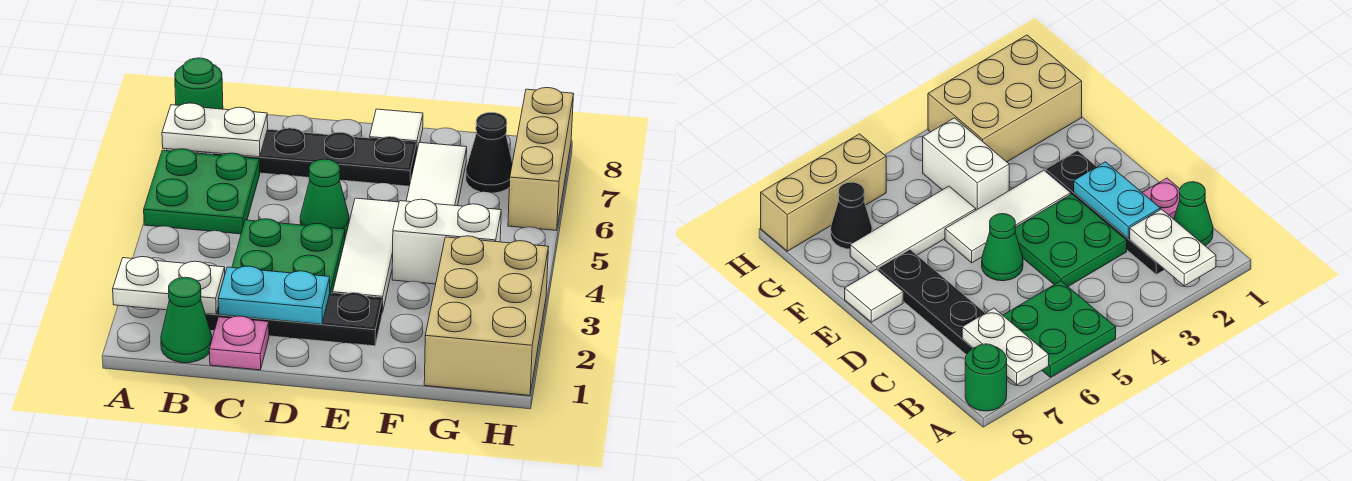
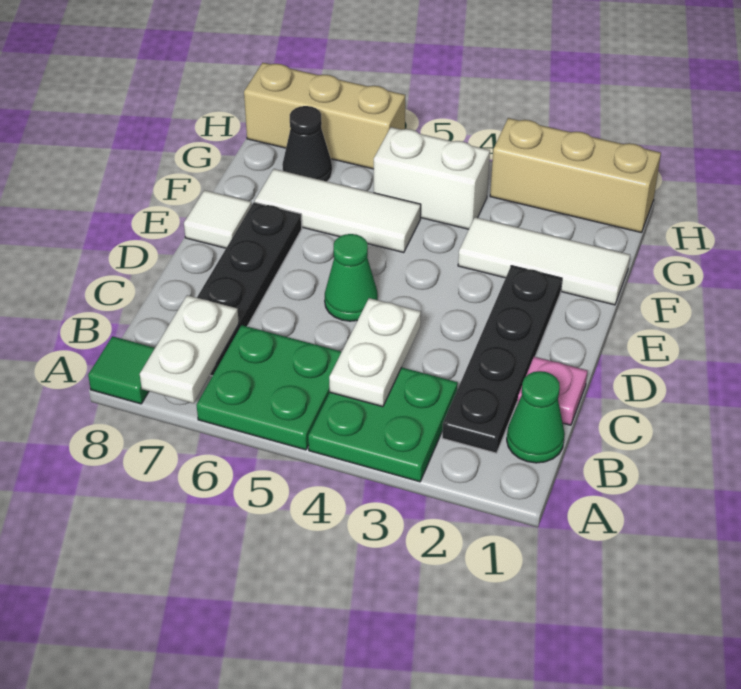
white 1x2 plate [113,257,225,314] -> white 1x2 plate moved to [329,298,421,407]
green 1x1 round brick [175,58,223,109] -> green 1x1 tile [88,336,155,404]
cyan 1x2 plate [218,266,330,324] -> none
green 2x2 plate [232,219,345,293] -> green 2x2 plate moved to [308,367,458,482]
white 1x3 tile [333,198,399,312] -> white 1x3 tile moved to [458,217,630,305]
white 1x2 brick [392,199,501,284] -> white 1x2 brick turned to [374,127,490,229]
tan 2x3 brick [424,236,548,395] -> tan 1x3 brick [490,118,661,233]

